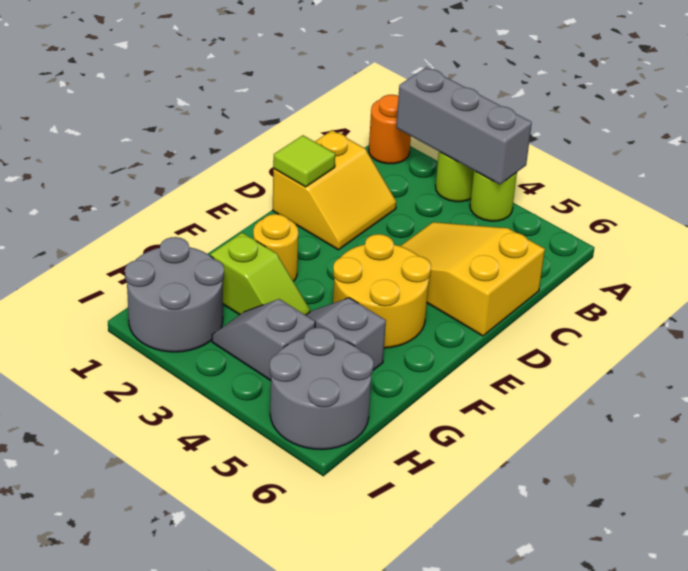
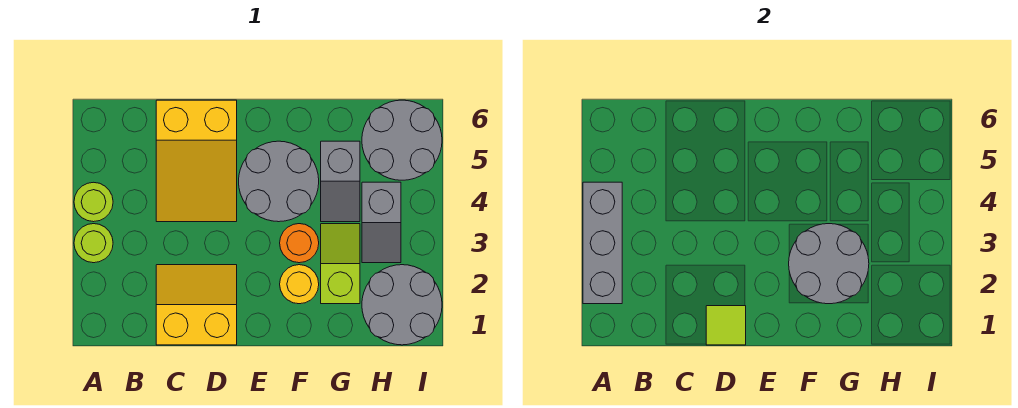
orange 1x1 round brick [369,95,411,164] -> orange 1x1 round brick moved to [280,224,319,263]
yellow 2x2 round brick [333,234,431,348] -> grey 2x2 round brick [239,141,319,222]
none -> grey 2x2 round brick [789,224,869,304]

